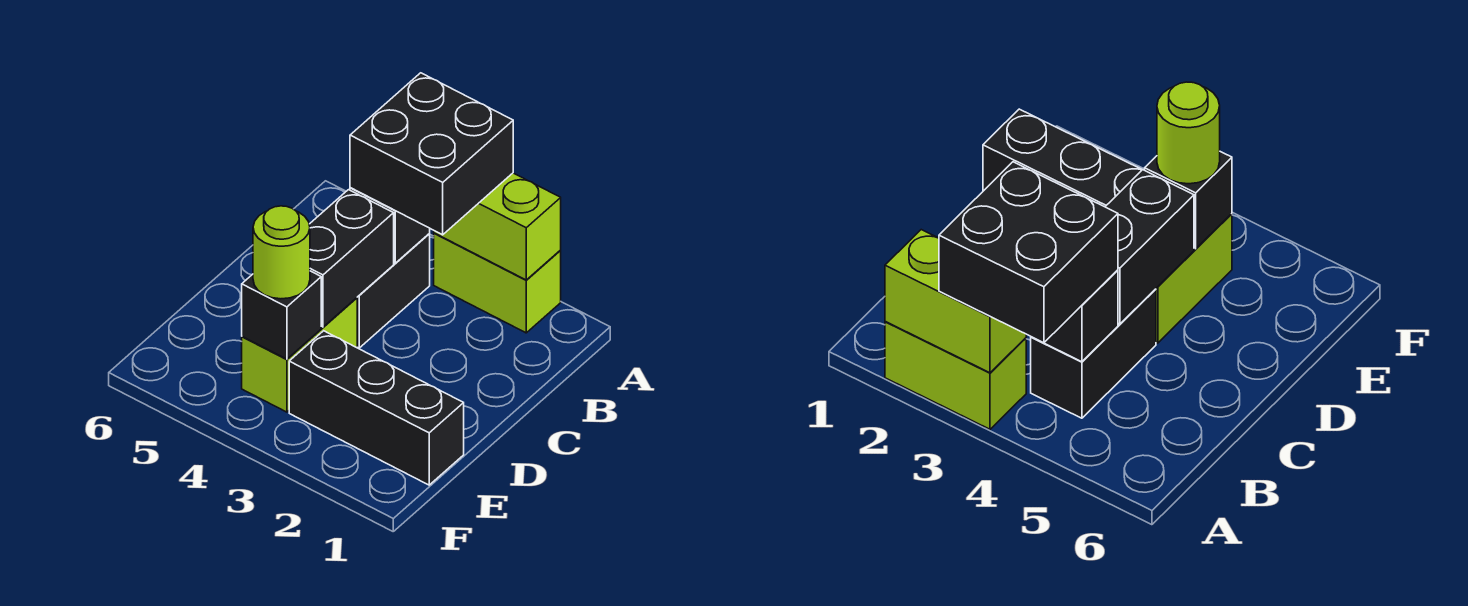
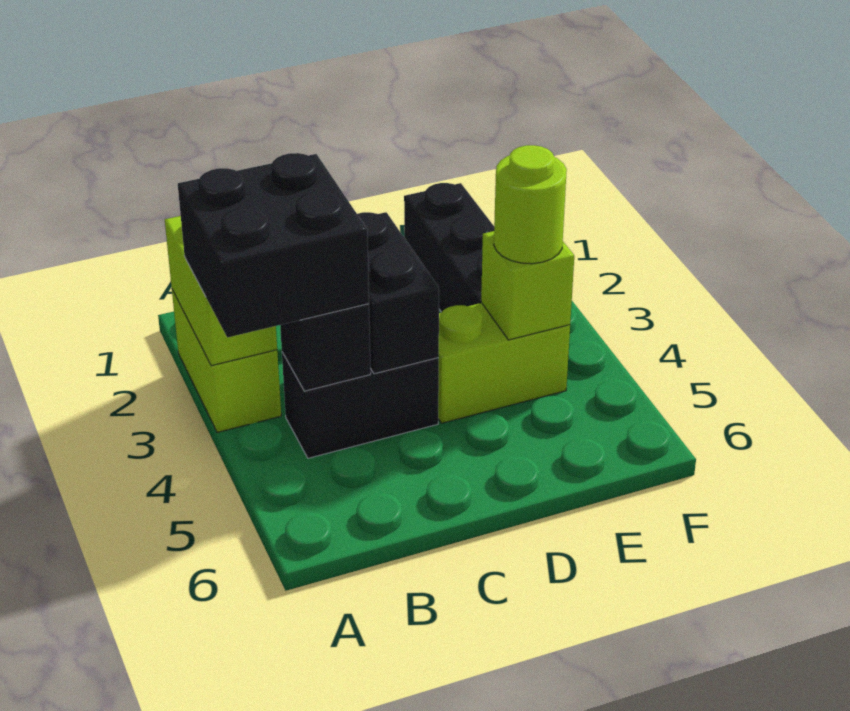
black 1x2 brick [309,190,394,327] -> black 1x2 brick turned to [357,212,439,374]
black 1x1 brick [242,271,321,359] -> lime 1x1 brick [481,231,574,340]

